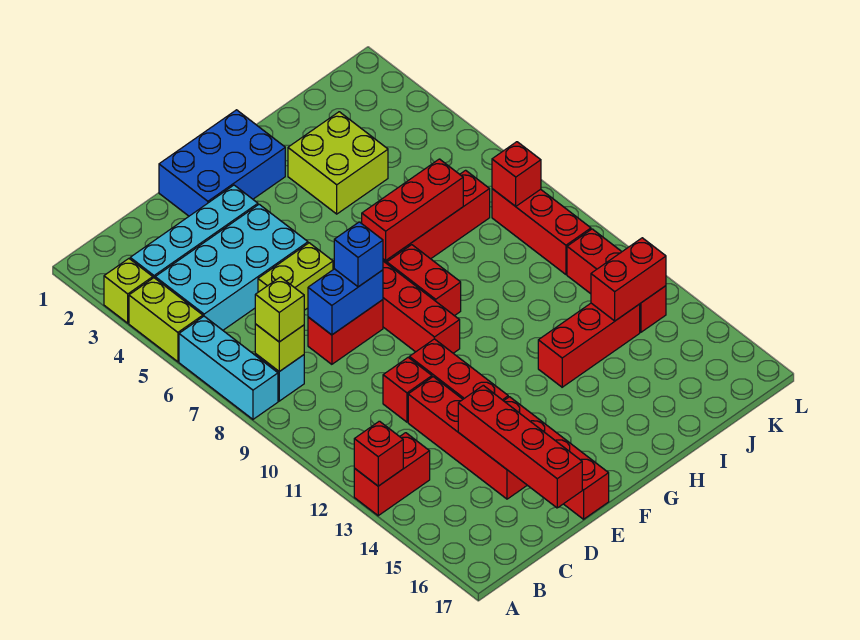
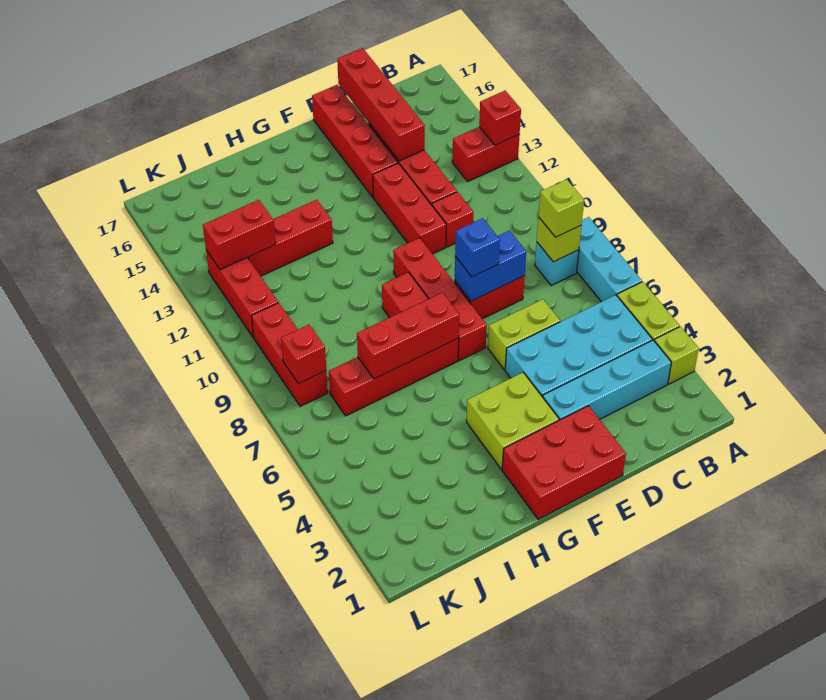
blue 2x3 brick [159,110,285,216] -> red 2x3 brick [502,406,626,519]
lime 2x2 brick [288,112,388,214] -> lime 2x2 brick moved to [467,373,559,469]

